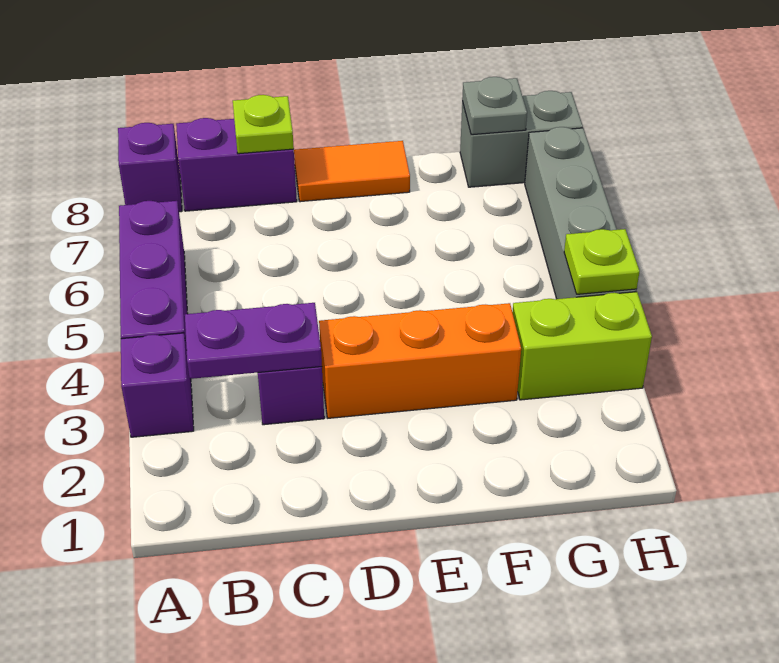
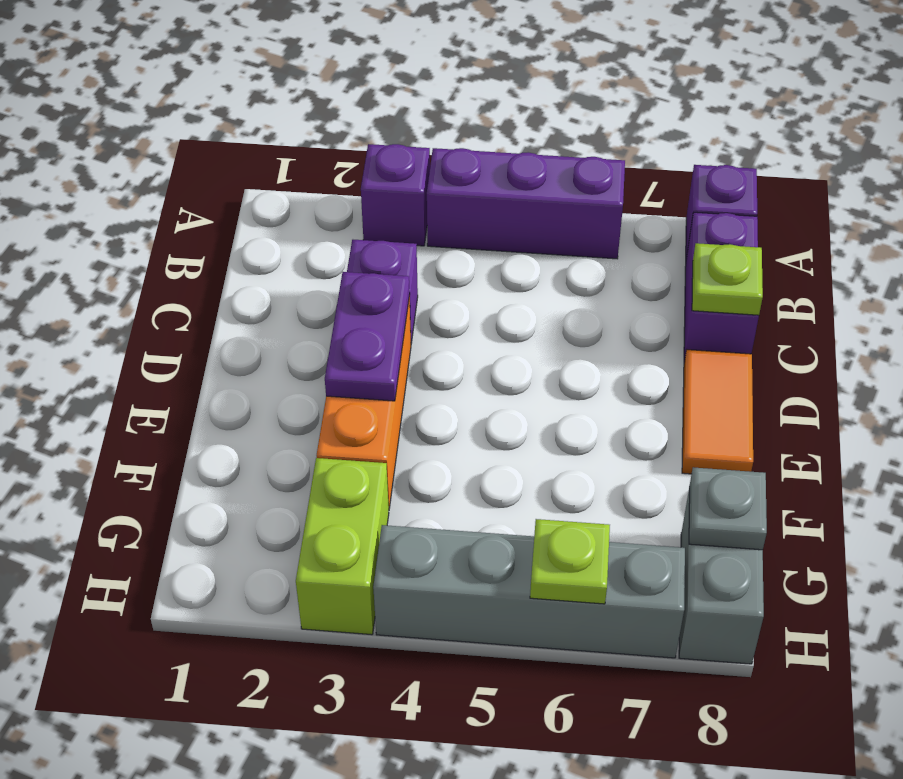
purple 1x2 plate [185,303,322,379] -> purple 1x2 plate moved to [325,272,410,401]
lime 1x1 plate [564,229,640,294] -> lime 1x1 plate moved to [530,519,610,604]

